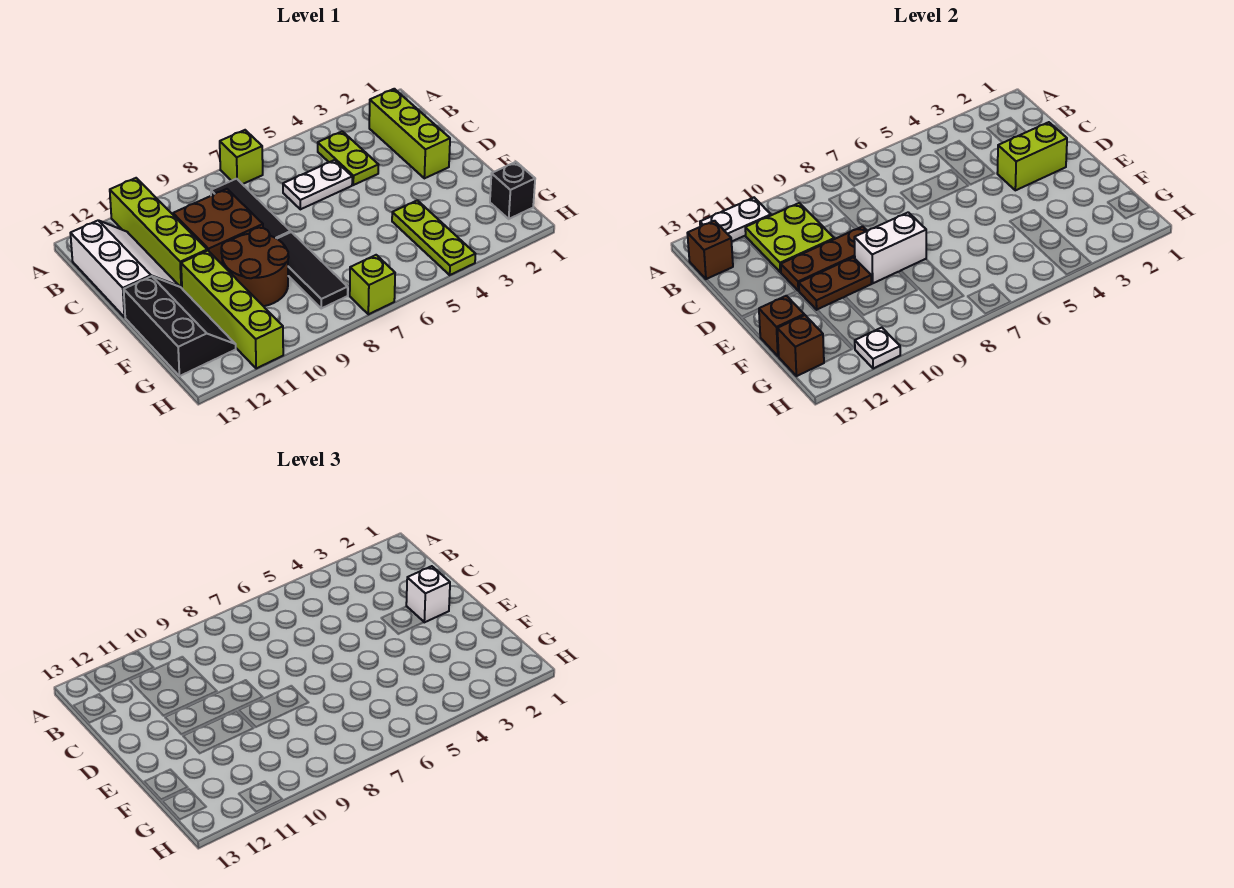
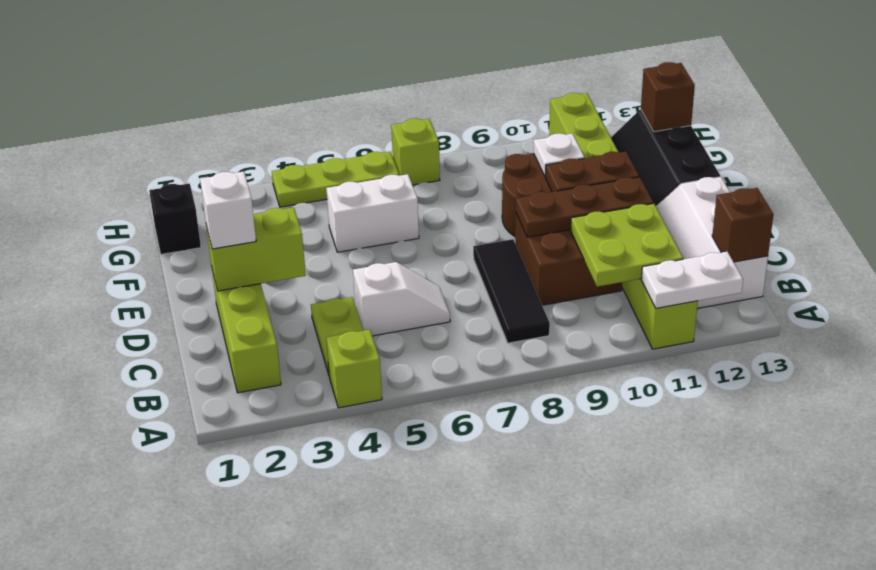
lime 1x1 brick [220,130,263,184] -> lime 1x1 brick moved to [326,330,382,408]
white 1x2 plate [283,160,352,209] -> white 1x2 slope [353,262,450,336]
black 1x3 tile [277,232,348,308] -> none
white 1x2 brick [854,212,926,283] -> white 1x2 brick moved to [326,174,419,252]
lime 1x3 plate [392,200,475,275] -> lime 1x3 plate turned to [272,152,399,207]
brown 1x1 brick [759,296,804,356] -> none
white 1x1 plate [855,328,900,369] -> white 1x1 plate moved to [534,133,585,177]

